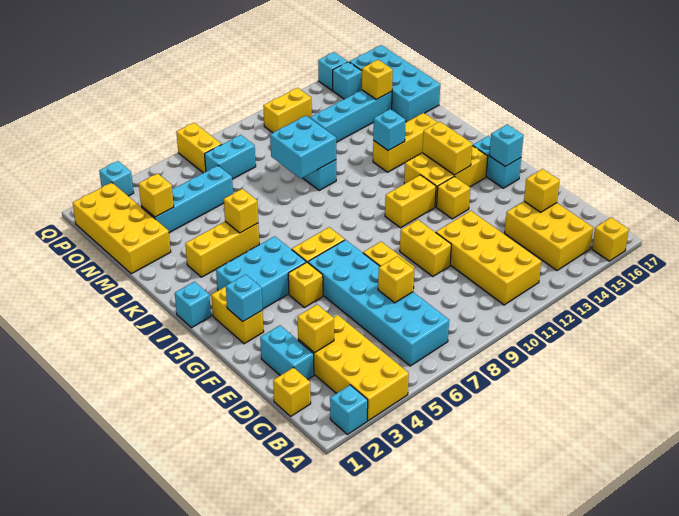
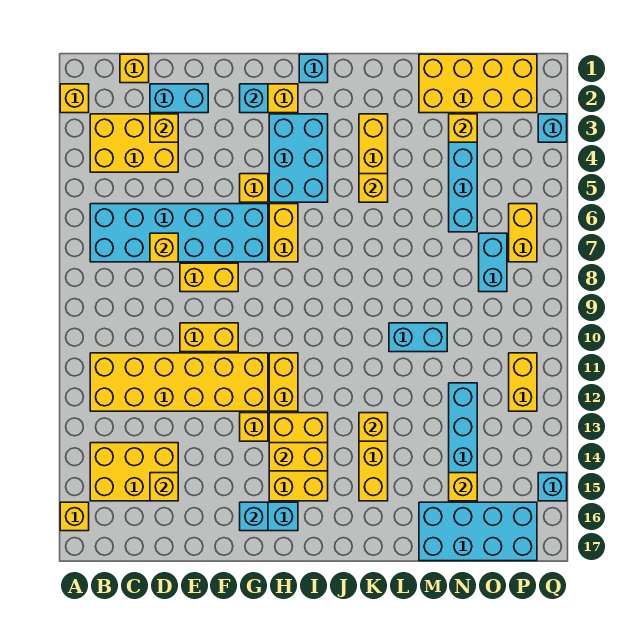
cyan 1x1 brick [330,385,368,434] -> yellow 1x1 brick [60,84,89,113]
yellow 2x4 brick [298,315,409,421] -> yellow 2x3 brick [90,114,178,172]
yellow 2x4 brick [436,211,541,305] -> yellow 2x6 brick [90,353,268,411]
cyan 1x1 brick [373,109,406,151] -> yellow 1x1 brick [359,413,388,441]
cyan 2x2 brick [270,116,336,179] -> none
yellow 1x2 brick [176,123,222,173] -> yellow 1x2 brick turned to [509,204,537,262]
cyan 1x1 brick [333,62,362,99] -> none

